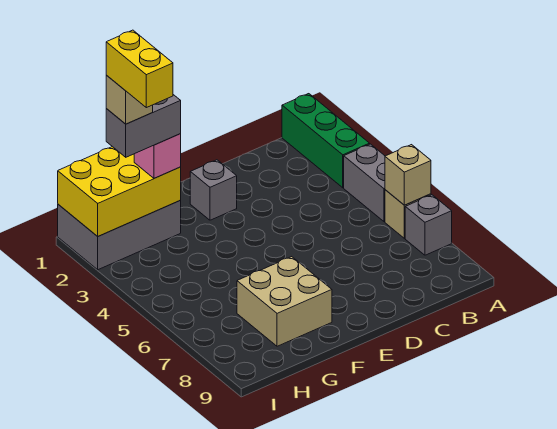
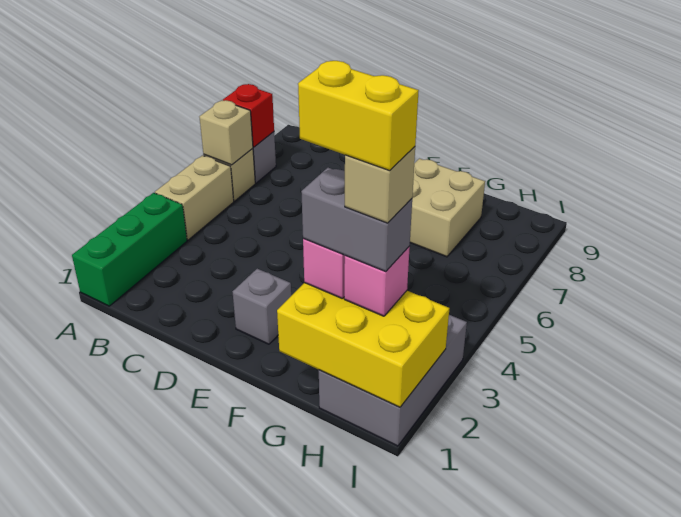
grey 1x2 brick [344,144,385,221] -> tan 1x2 brick [155,156,234,240]
none -> red 1x1 brick [223,84,274,147]
grey 2x3 brick [58,201,181,270] -> grey 2x3 brick turned to [319,315,467,446]
none -> pink 1x1 brick [344,246,410,316]
yellow 1x2 brick [106,30,173,108] -> yellow 1x2 brick turned to [298,61,419,171]

